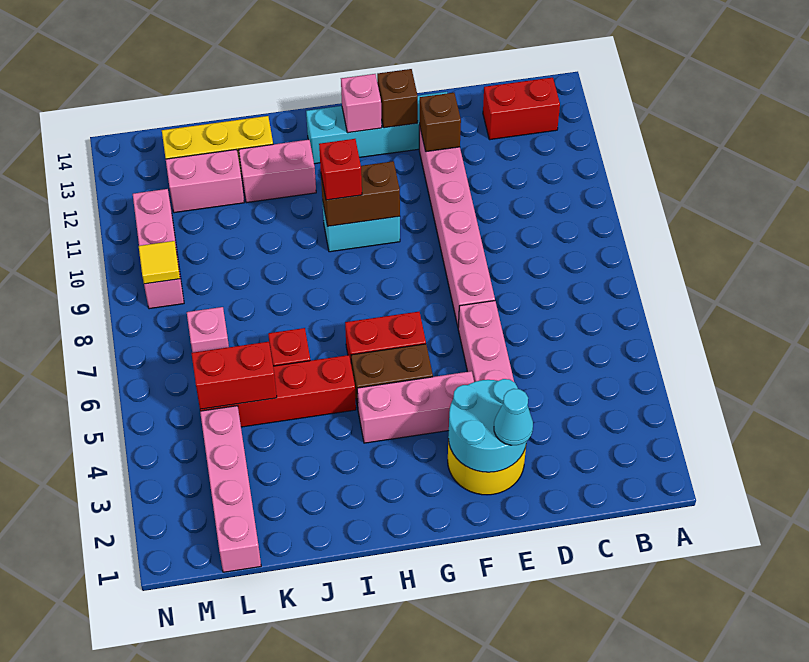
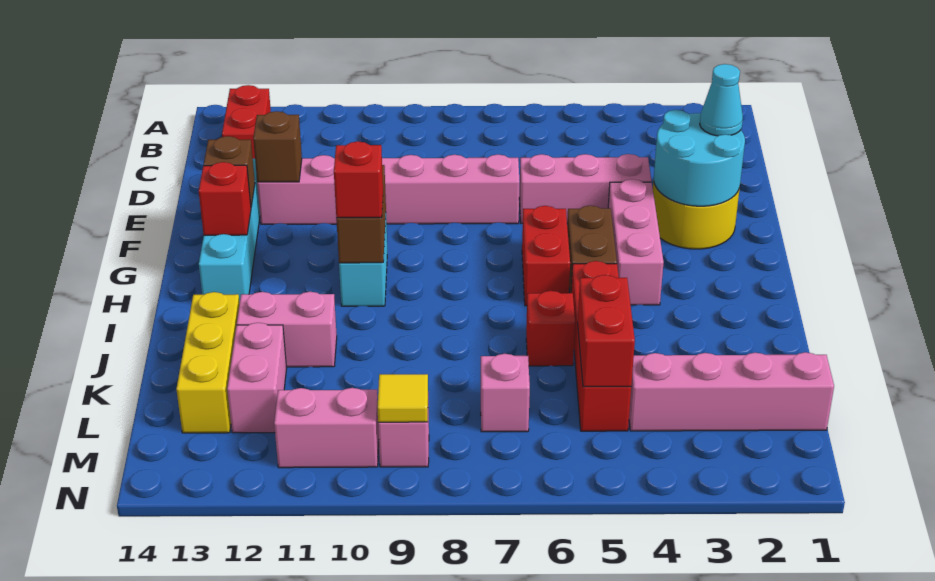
pink 1x1 brick [341,74,382,133] -> red 1x1 brick [199,162,251,235]
pink 1x2 brick [239,140,316,203] -> pink 1x2 brick turned to [237,292,337,367]

